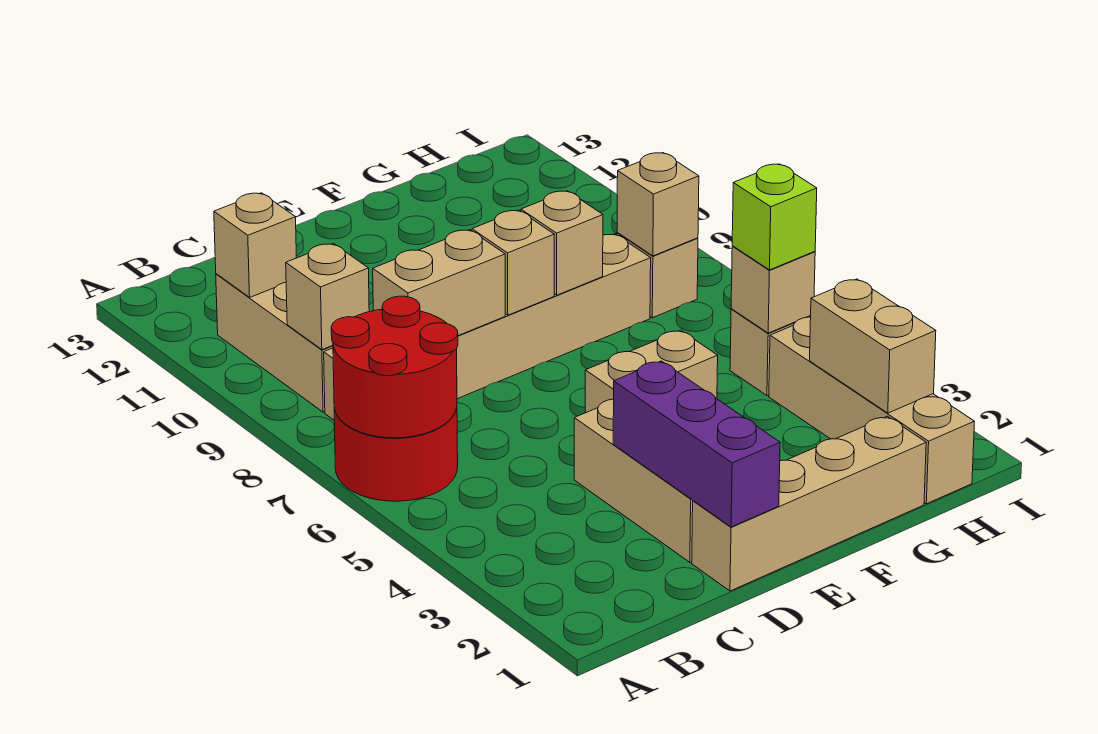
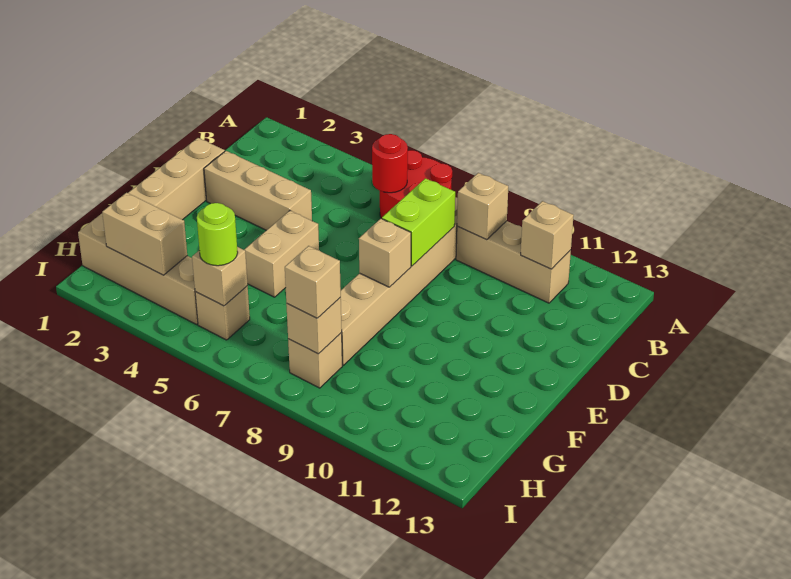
red 2x2 round brick [331,296,458,438] -> red 1x1 round brick [372,134,408,193]
tan 1x2 brick [373,230,505,336] -> lime 1x2 brick [382,178,455,266]
purple 1x3 brick [613,361,780,527] -> none
tan 1x1 brick [521,191,603,295] -> tan 1x1 brick moved to [285,246,341,318]
lime 1x1 brick [732,164,817,270] -> lime 1x1 round brick [197,203,238,266]

